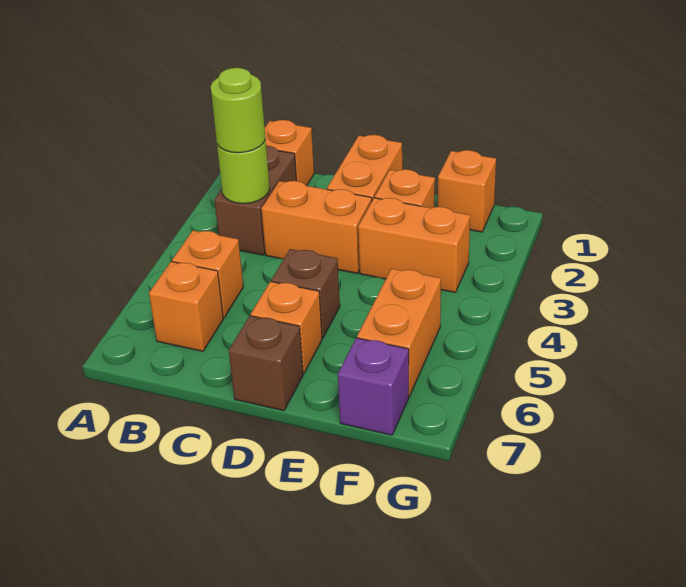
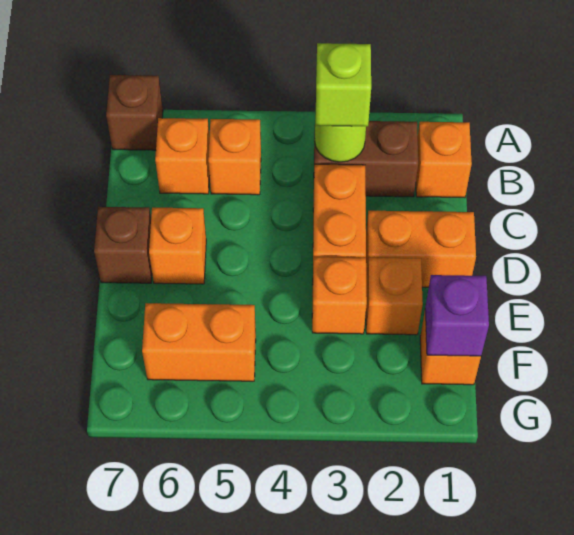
lime 1x1 round brick [211,68,265,153] -> lime 1x1 brick [316,43,371,126]
brown 1x1 brick [271,249,340,338] -> brown 1x1 brick moved to [106,75,163,150]
orange 1x2 brick [358,198,470,292] -> orange 1x1 brick [312,257,367,334]
purple 1x1 brick [338,338,409,435] -> purple 1x1 brick moved to [425,275,489,356]

